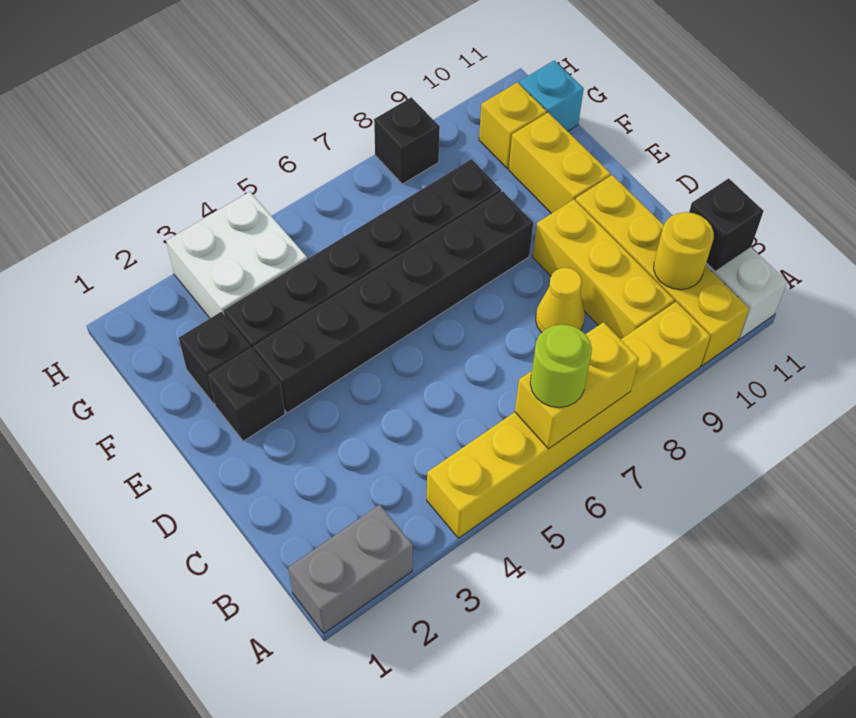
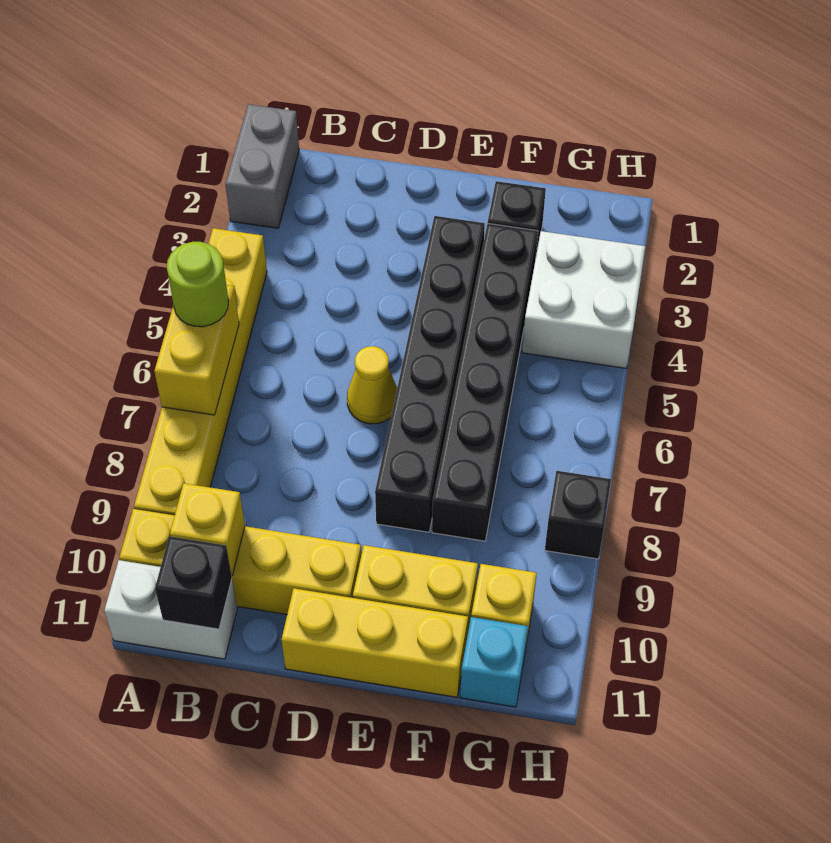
yellow 1x3 brick [533,200,674,339] -> yellow 1x3 brick moved to [282,588,468,697]
yellow 1x1 round brick [654,212,714,290] -> yellow 1x1 brick [170,483,245,575]
yellow 1x1 cone [536,268,585,333] -> yellow 1x1 cone moved to [347,346,397,424]
black 1x1 brick [208,348,285,441] -> none

